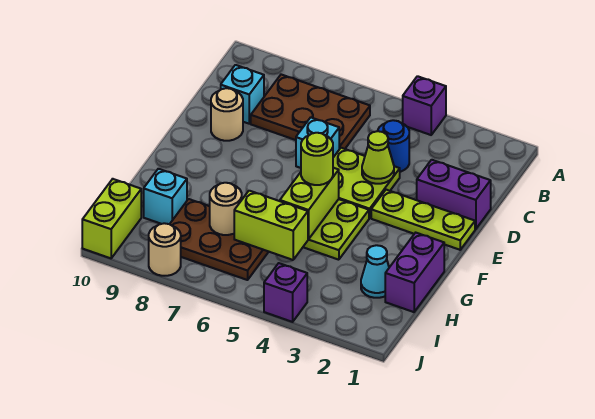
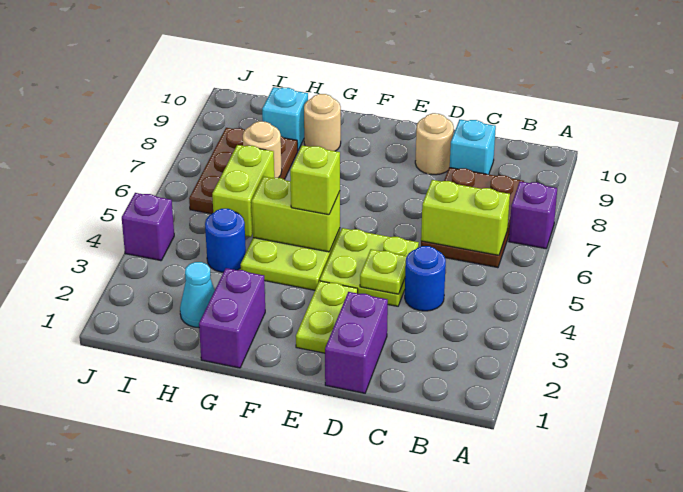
purple 1x1 brick [403,76,446,135] -> purple 1x1 brick moved to [509,181,557,249]
lime 1x1 cone [362,131,394,184] -> lime 1x1 plate [360,249,407,294]
cyan 1x1 brick [296,117,339,168] -> none
lime 1x3 plate [371,190,475,250] -> lime 1x2 plate [296,281,358,353]
lime 1x1 round brick [301,133,333,185] -> lime 1x1 brick [290,145,340,215]
purple 1x2 brick [385,233,444,312] -> purple 1x2 brick turned to [199,268,265,368]
none -> blue 1x1 round brick [205,209,246,272]
lime 1x2 brick [82,179,141,258] -> lime 1x2 brick moved to [421,180,510,255]
tan 1x1 round brick [149,223,181,276] -> tan 1x1 round brick moved to [304,94,341,151]

